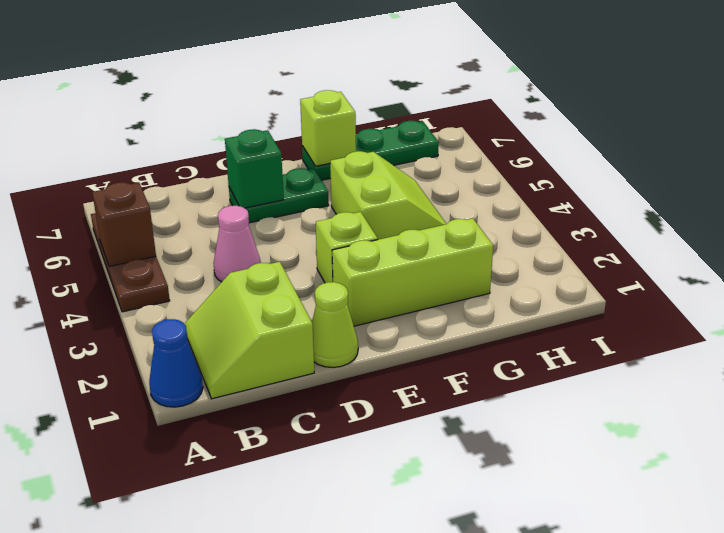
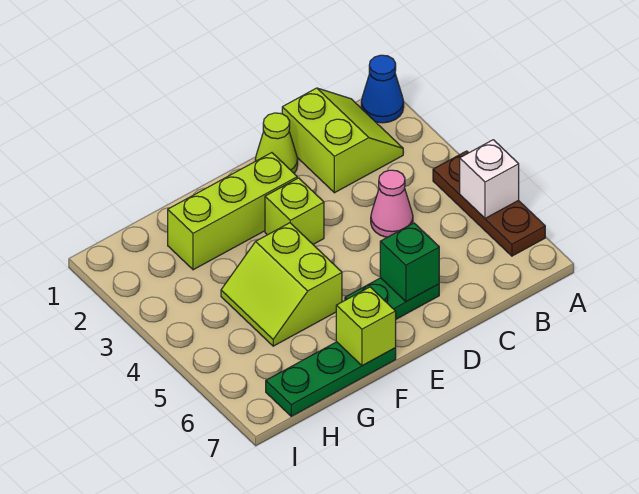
brown 1x1 brick [92,182,156,266] -> white 1x1 brick [460,140,519,218]

